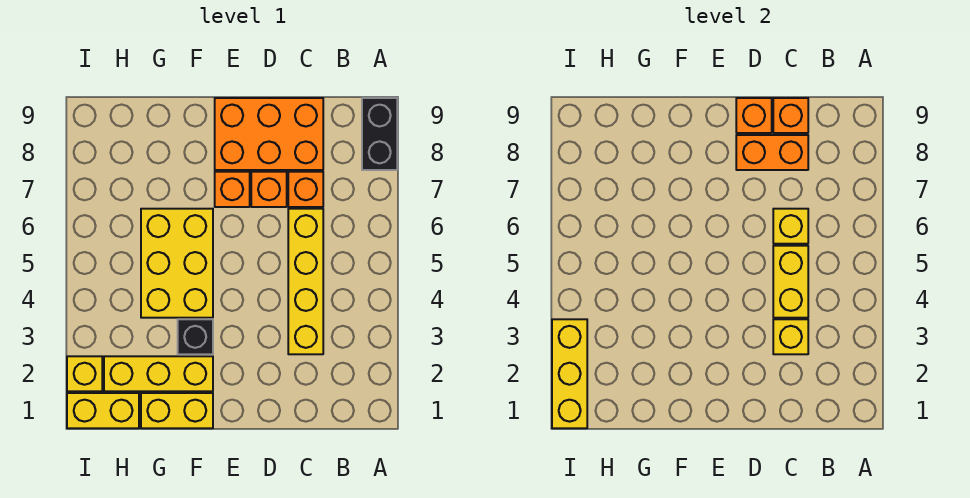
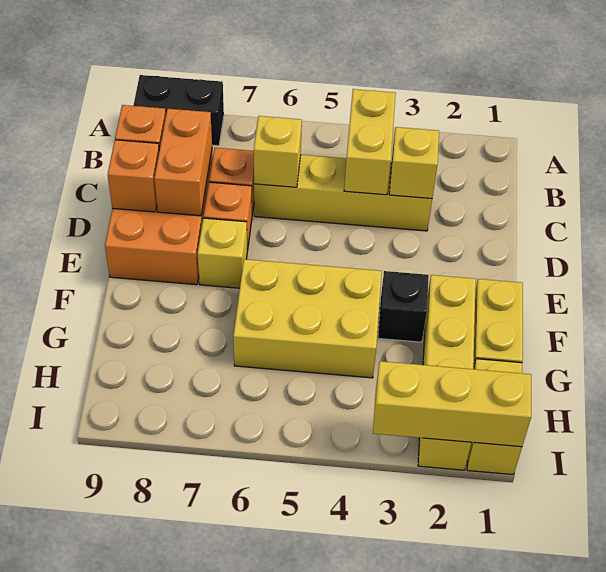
yellow 1x2 brick [773,246,808,318] -> yellow 1x2 brick turned to [344,89,396,195]
orange 1x1 brick [215,172,250,207] -> yellow 1x1 brick [198,218,247,288]

